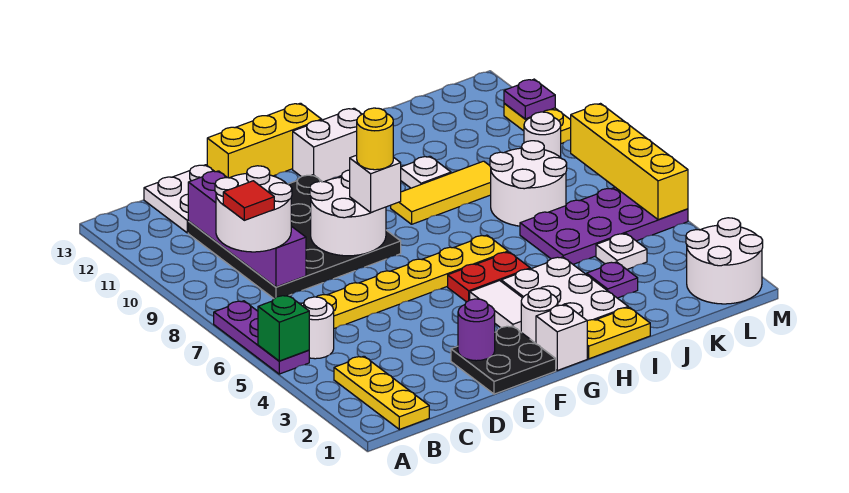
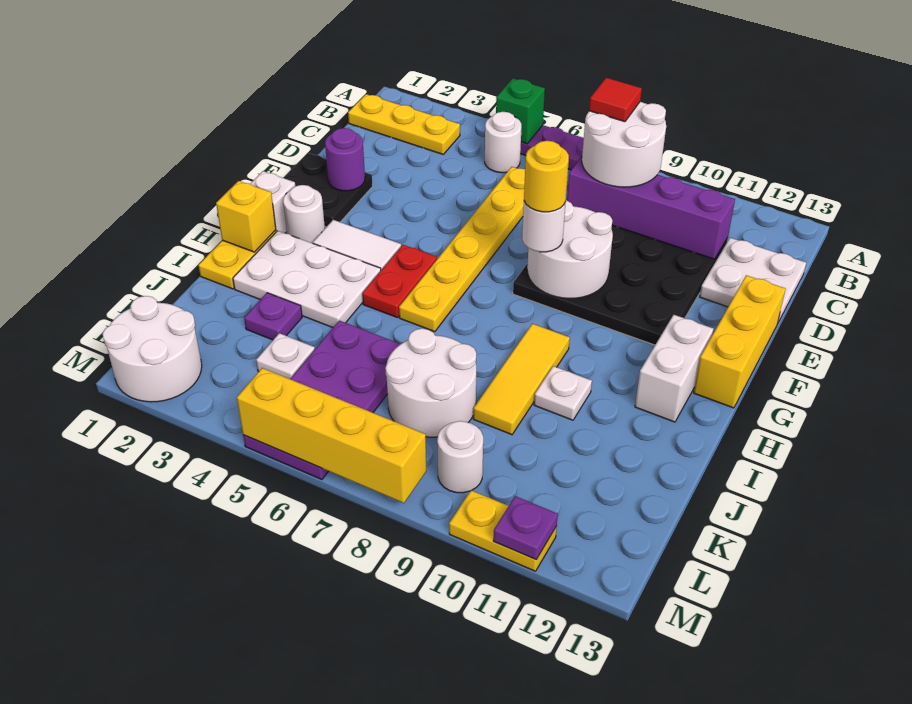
white 1x1 brick [350,155,401,212] -> white 1x1 round brick [522,201,566,252]
none -> yellow 1x1 brick [216,181,276,252]

